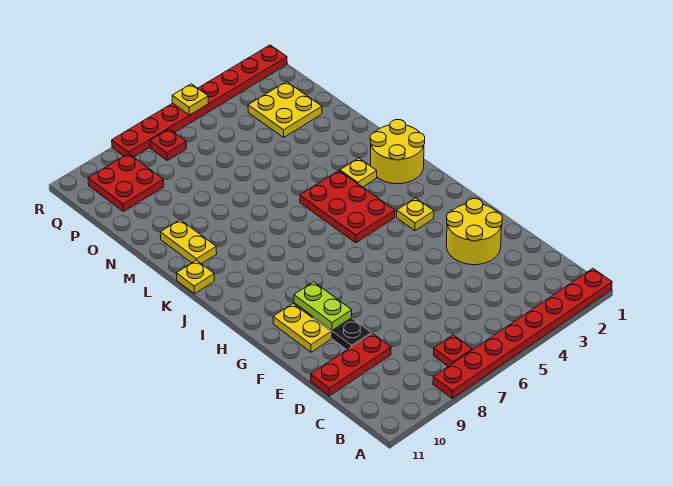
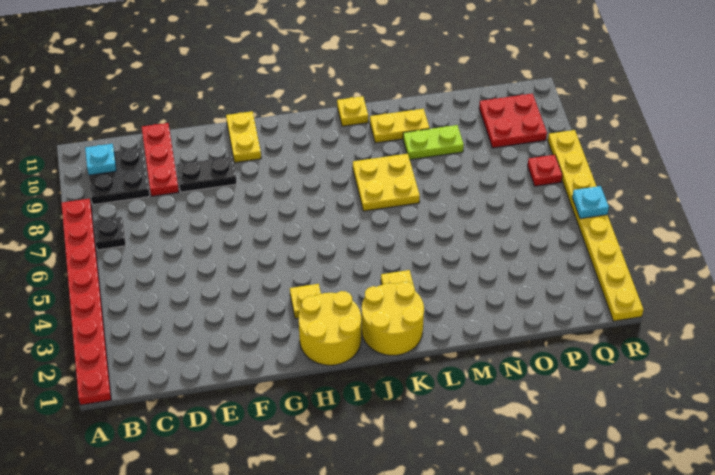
red 1x1 plate [434,335,472,366] -> black 1x1 plate [94,217,126,250]
none -> black 2x2 plate [89,147,150,205]
none -> cyan 1x1 plate [85,144,116,175]
yellow 2x2 round brick [446,199,502,265] -> yellow 2x2 round brick moved to [299,291,361,365]
lime 1x2 plate [294,282,352,330] -> lime 1x2 plate moved to [403,125,464,160]
yellow 1x2 plate [273,304,331,352] -> yellow 1x2 plate turned to [226,112,261,163]
red 2x3 plate [300,171,395,243] -> none
yellow 2x2 plate [248,82,322,137] -> yellow 2x2 plate moved to [353,154,420,211]
red 1x8 plate [112,45,287,157] -> yellow 1x8 plate [548,130,643,321]
yellow 1x1 plate [172,84,208,115] -> cyan 1x1 plate [572,186,609,219]

